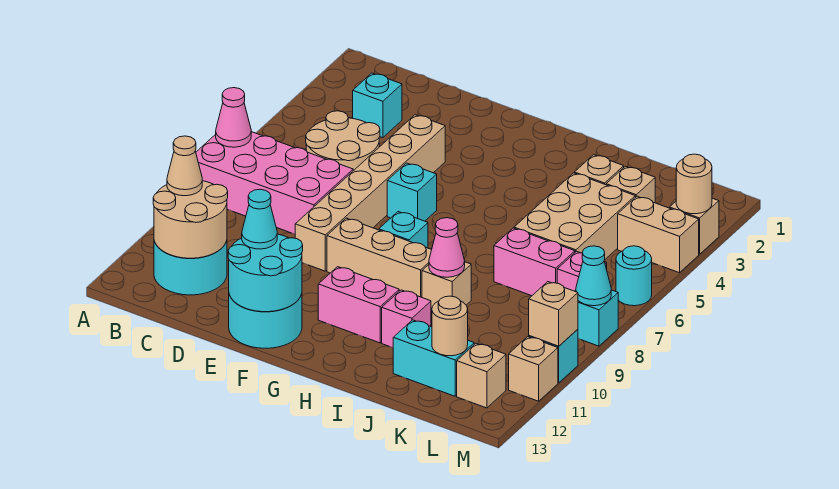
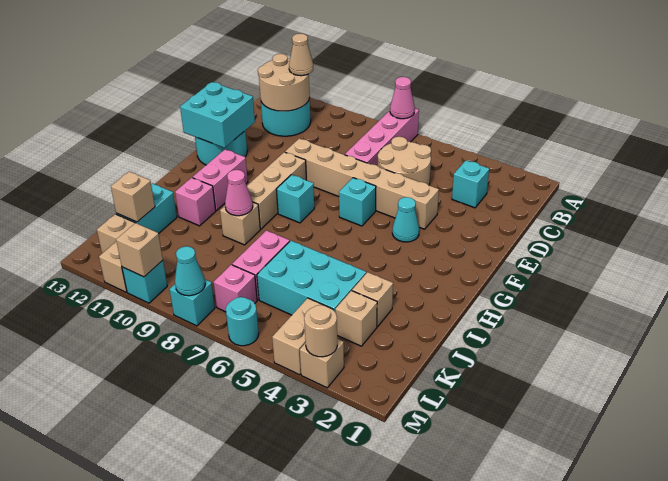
pink 2x4 brick [196,132,353,234] -> pink 1x4 brick [345,108,419,166]
cyan 2x2 round brick [228,234,303,312] -> cyan 2x2 brick [180,82,255,148]
cyan 1x1 cone [242,190,277,249] -> cyan 1x1 cone moved to [392,197,419,242]
tan 2x3 brick [514,173,635,259] -> cyan 2x3 brick [257,241,366,315]
tan 1x1 round brick [432,296,468,356] -> tan 1x1 brick [111,172,155,222]

